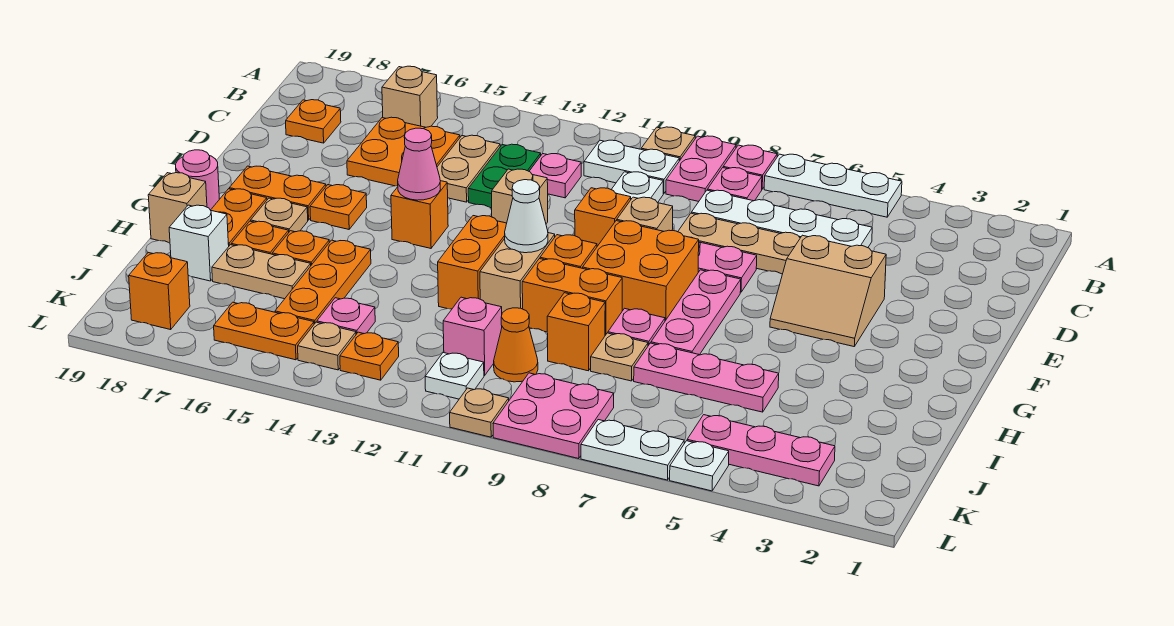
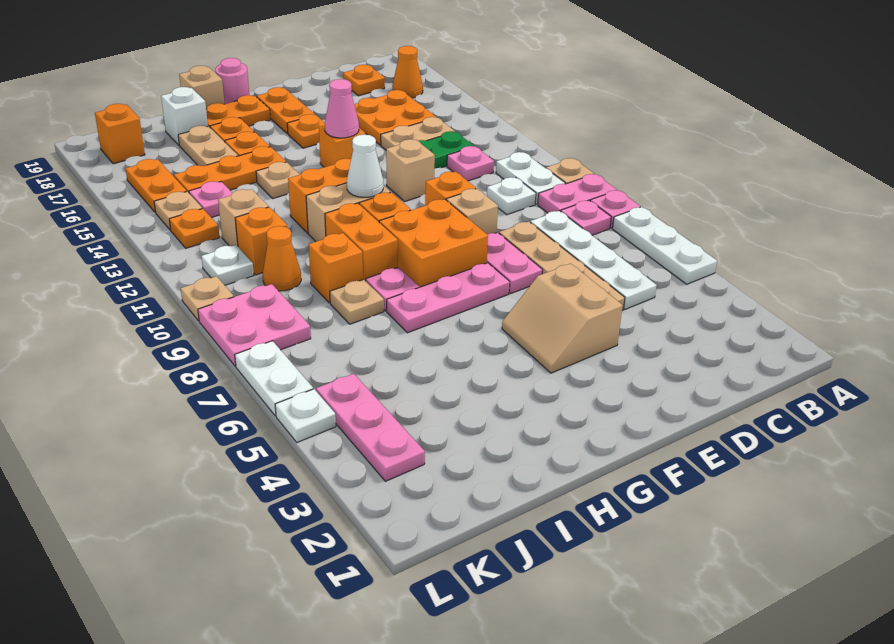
tan 1x1 brick [382,66,438,127] -> tan 1x1 brick moved to [218,189,269,246]
none -> orange 1x1 cone [392,46,423,98]
tan 1x1 plate [251,198,308,232] -> tan 1x1 plate moved to [256,162,300,198]
pink 1x3 plate [634,343,779,412] -> none
pink 1x1 brick [443,297,502,375] -> orange 1x1 brick [235,207,287,275]

